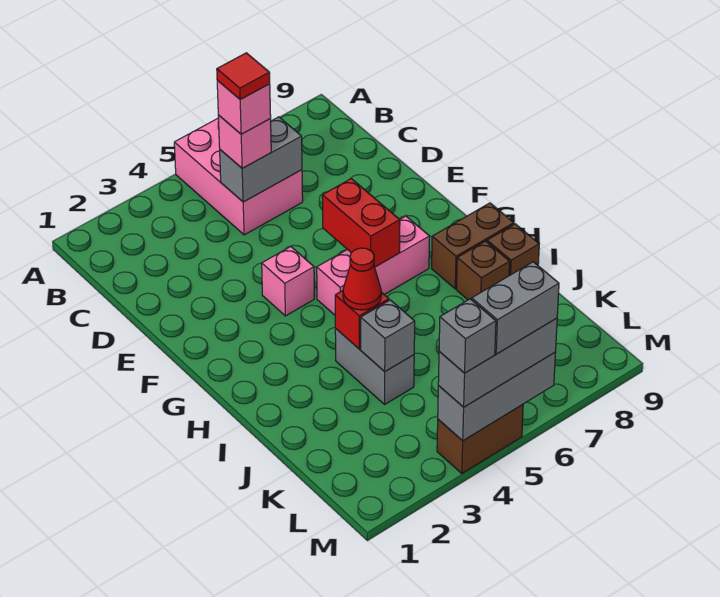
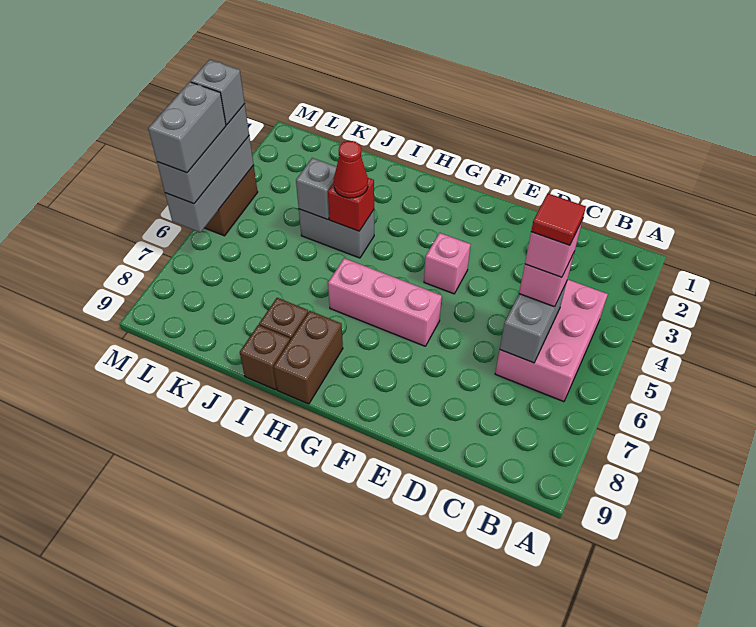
pink 2x3 brick [174,118,303,235] -> pink 2x3 brick turned to [495,279,608,402]
red 1x2 brick [322,179,400,267] -> none
pink 1x3 brick [317,216,430,315] -> pink 1x3 brick turned to [328,258,442,346]

